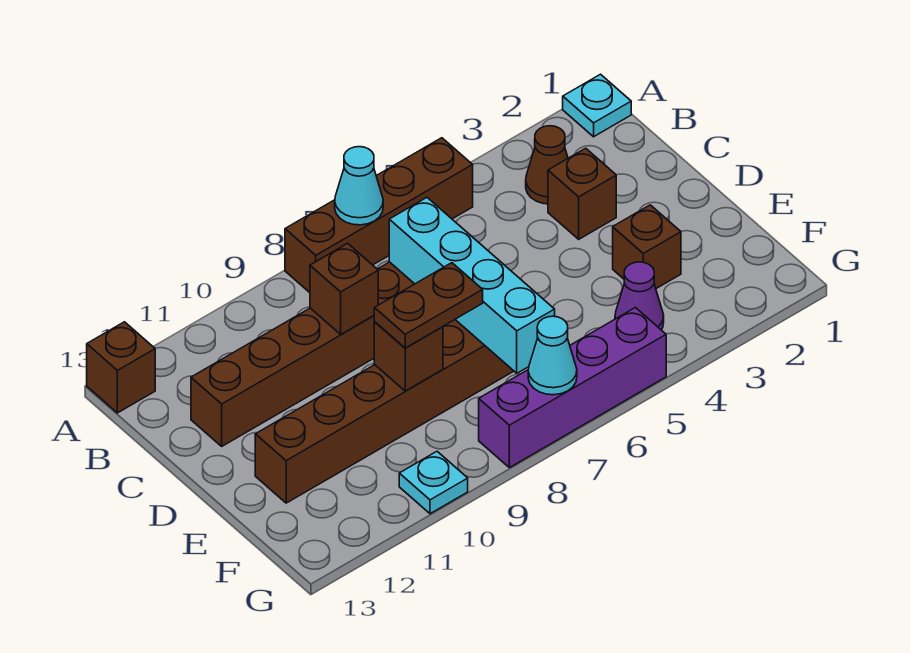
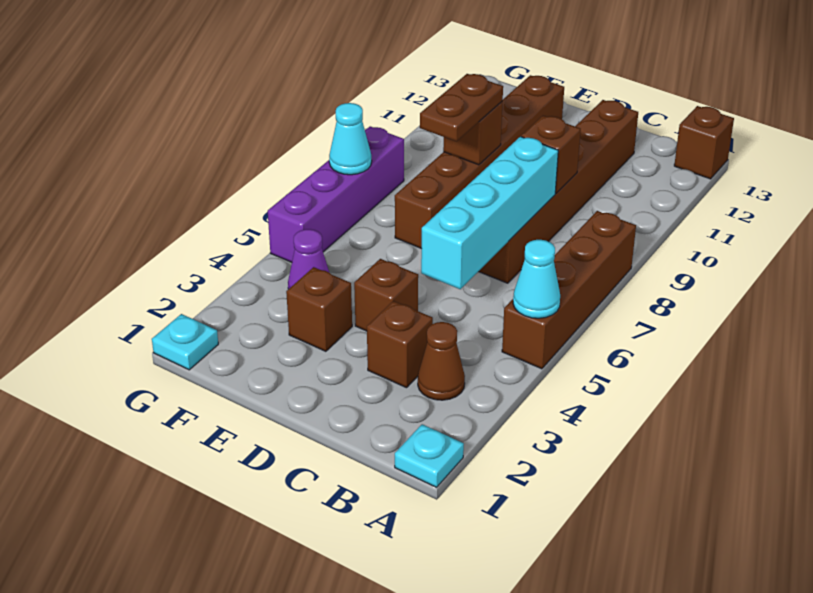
cyan 1x1 cone [335,147,383,225] -> cyan 1x1 cone moved to [513,240,560,318]
cyan 1x4 brick [389,198,555,373] -> cyan 1x4 brick turned to [421,137,558,289]
none -> brown 1x1 brick [354,259,418,331]
cyan 1x1 plate [399,452,468,514] -> cyan 1x1 plate moved to [152,314,218,370]

